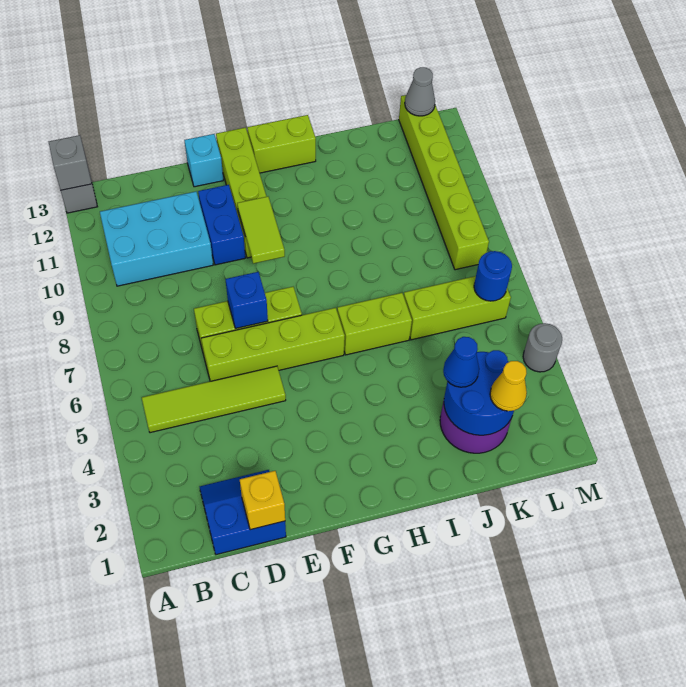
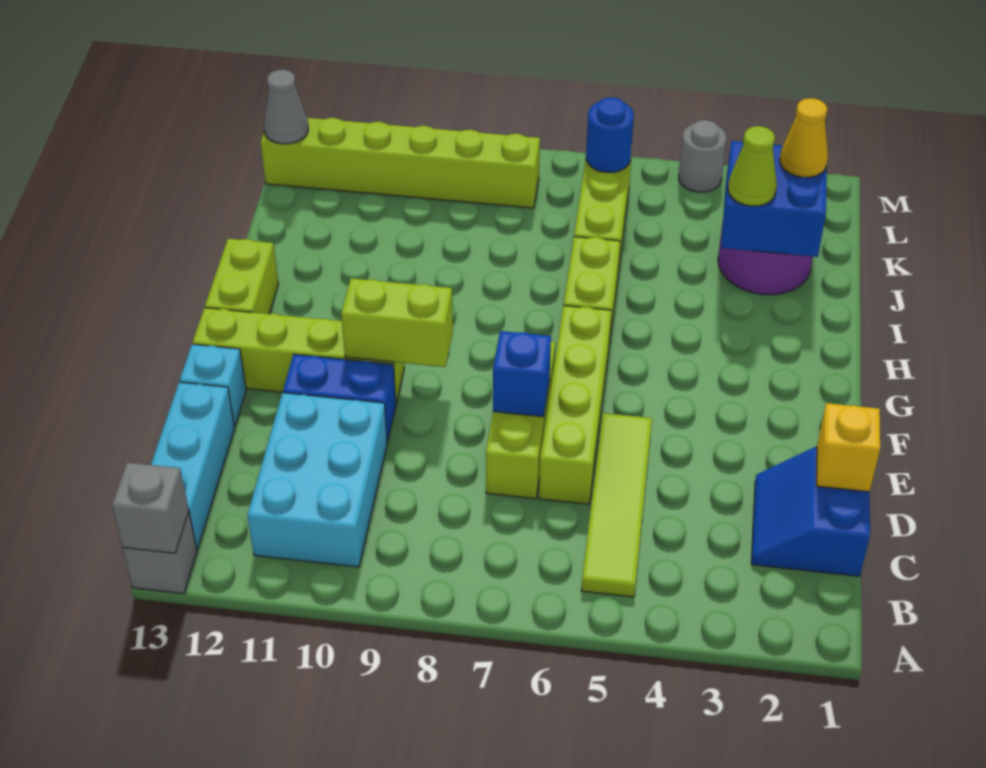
none -> cyan 1x3 brick [151,382,235,549]
lime 1x2 tile [237,196,285,264] -> lime 1x2 brick [341,278,453,367]
blue 2x2 round brick [444,350,514,435] -> blue 2x2 brick [721,141,827,257]
blue 1x1 cone [443,337,479,387] -> lime 1x1 cone [728,126,777,206]

